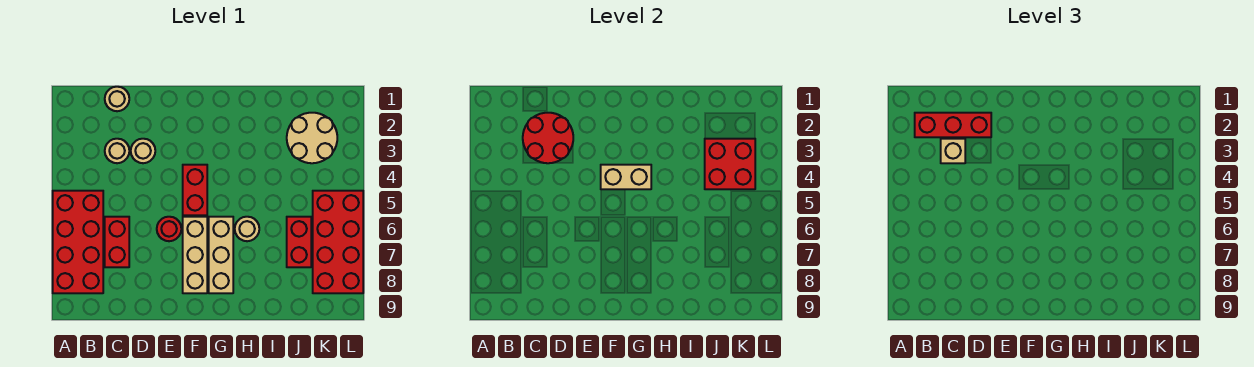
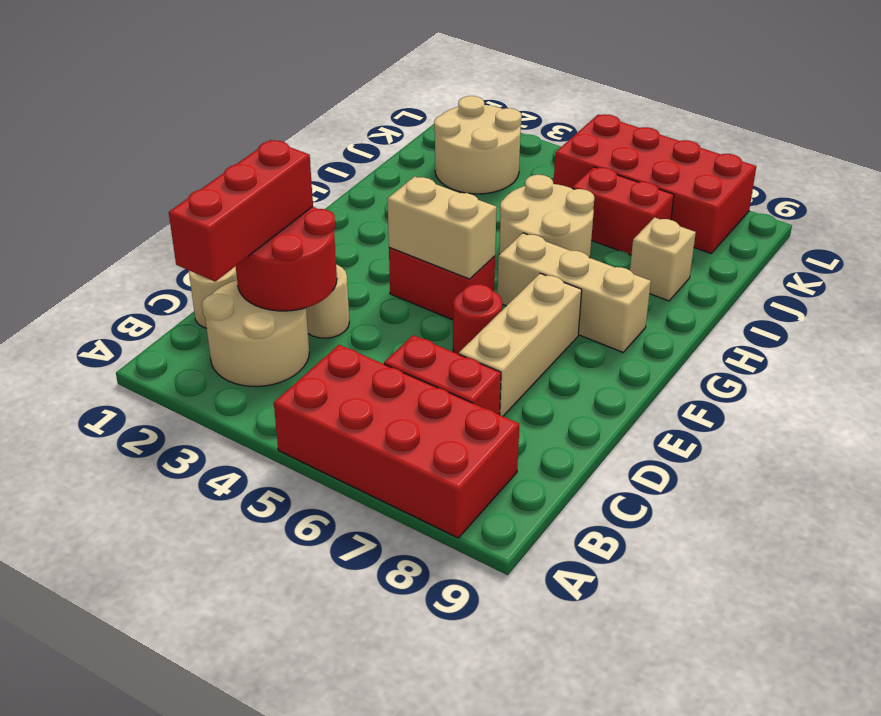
tan 1x1 round brick [105,139,129,163] -> tan 2x2 round brick [202,280,309,387]
tan 1x1 brick [941,139,965,163] -> tan 1x1 brick moved to [630,217,696,301]
tan 1x2 brick [601,165,651,189] -> tan 1x2 brick turned to [387,176,497,279]
tan 1x3 brick [183,217,207,293] -> tan 1x3 brick turned to [459,273,582,416]
tan 1x1 round brick [235,217,259,241] -> tan 2x2 round brick [499,175,594,258]
red 2x2 brick [705,139,755,189] -> none

